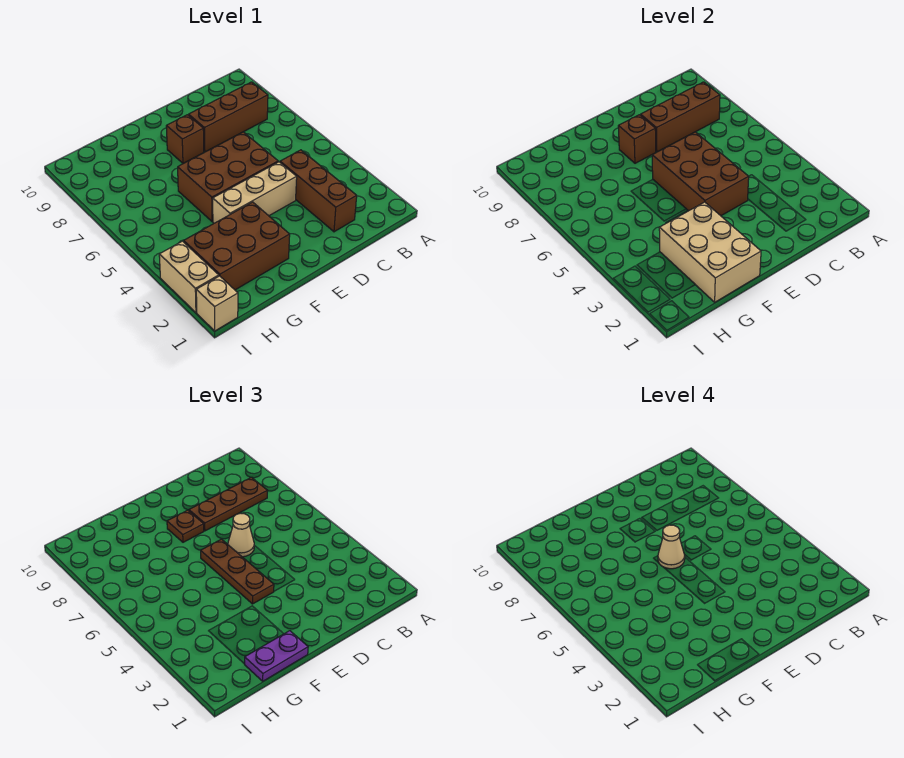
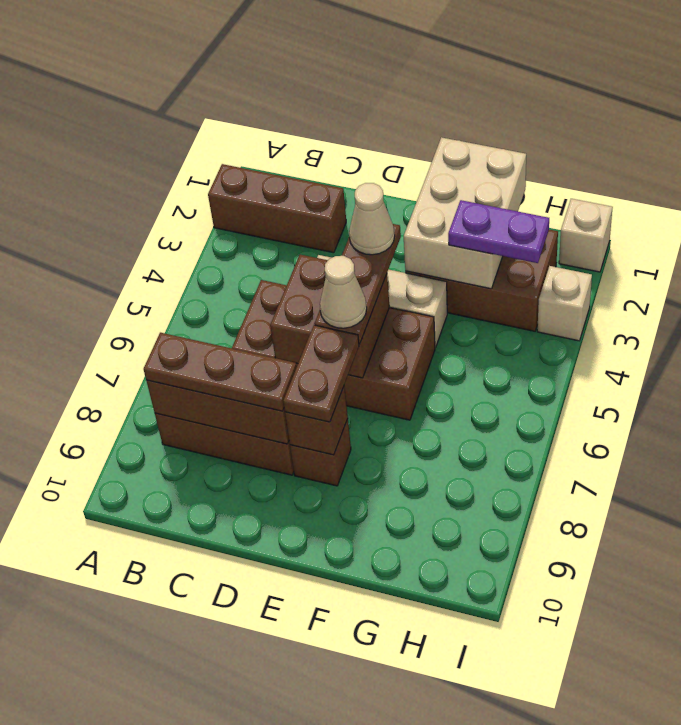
brown 1x3 brick [280,150,357,232] -> brown 1x3 brick turned to [208,164,346,253]
brown 2x3 brick [652,132,749,216] -> brown 2x2 brick [270,255,389,378]
brown 2x3 brick [178,132,278,222] -> brown 2x4 brick [232,280,435,420]
tan 1x1 cone [228,513,254,557] -> tan 1x1 cone moved to [349,183,395,255]
brown 1x1 plate [167,510,204,542] -> brown 1x2 plate [283,325,359,422]
purple 1x2 plate [245,631,308,681] -> purple 1x2 plate moved to [448,200,549,263]
tan 1x2 brick [159,241,219,313] -> tan 1x1 brick [537,266,592,341]

